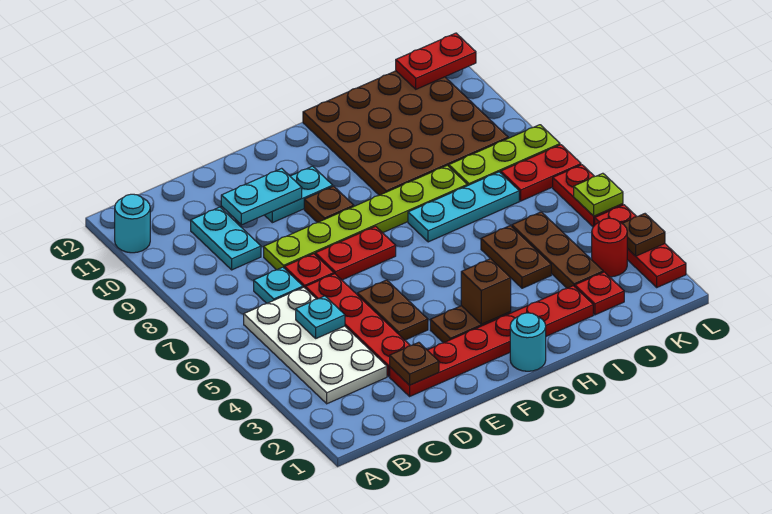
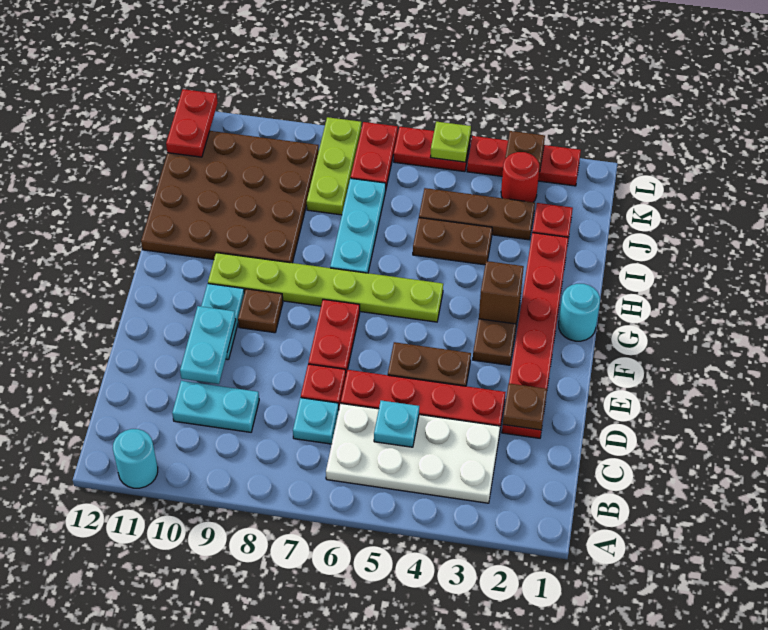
lime 1x6 plate [264,165,467,270] -> lime 1x6 plate turned to [208,253,443,322]

